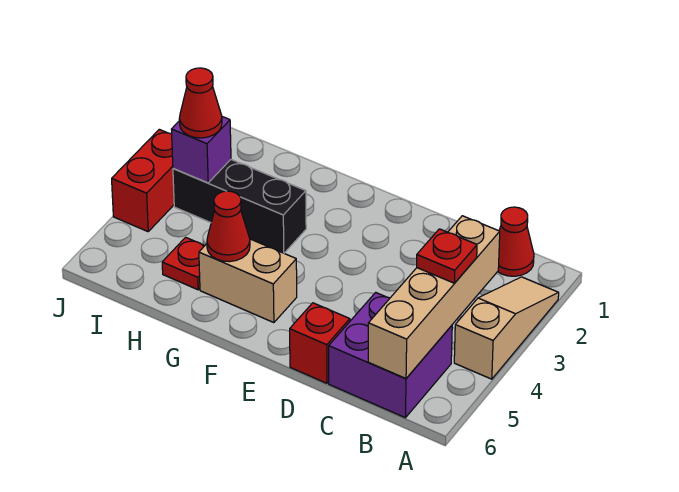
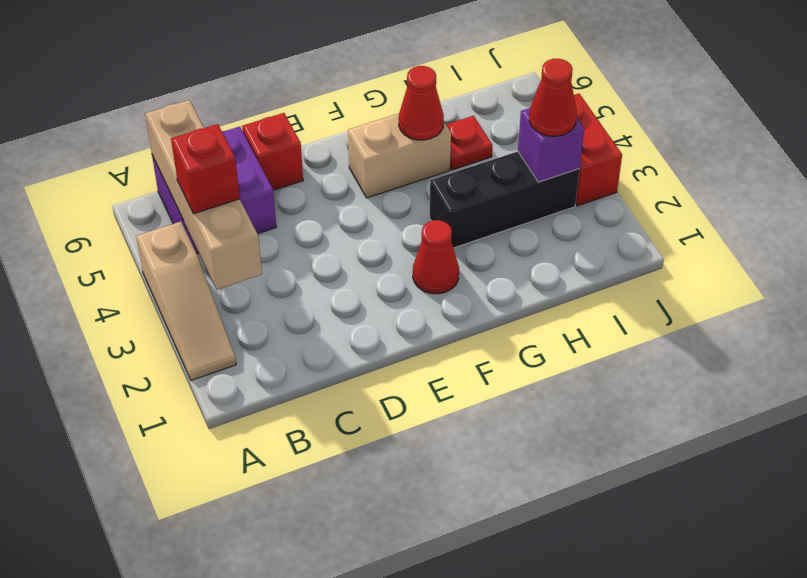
red 1x1 cone [498,207,534,276] -> red 1x1 cone moved to [413,220,459,294]
red 1x1 plate [417,229,477,283] -> red 1x1 brick [171,124,240,214]

